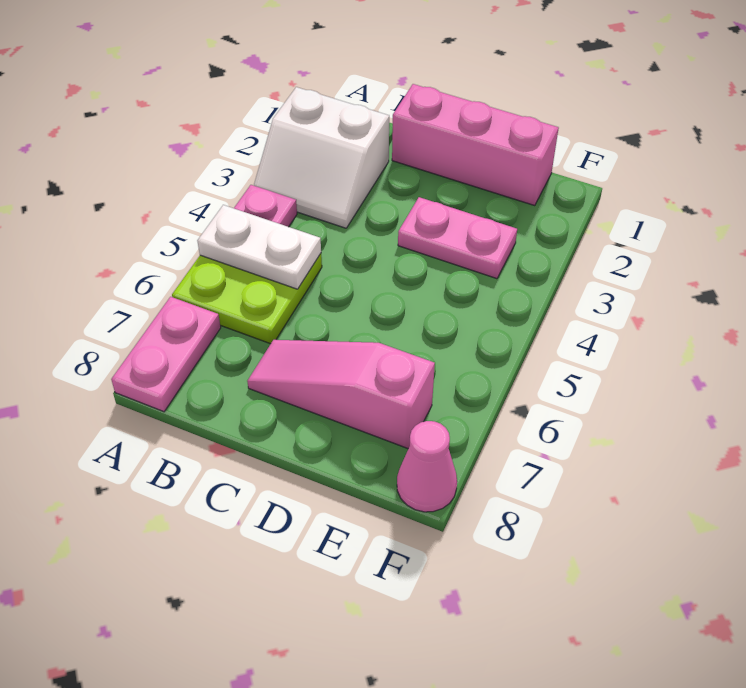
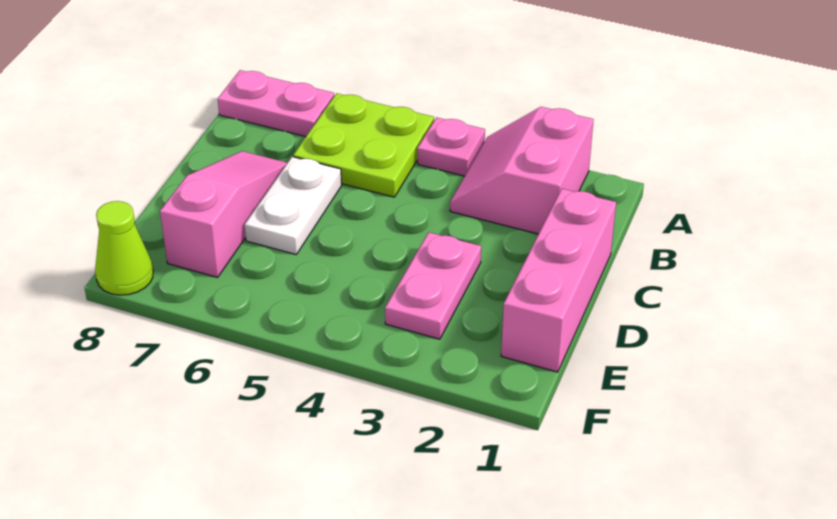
white 2x2 slope [254,87,389,228] -> pink 2x2 slope [450,107,594,234]
white 1x2 plate [197,205,321,289] -> white 1x2 plate moved to [245,157,342,254]
pink 1x1 cone [397,421,457,512] -> lime 1x1 cone [95,201,153,295]

